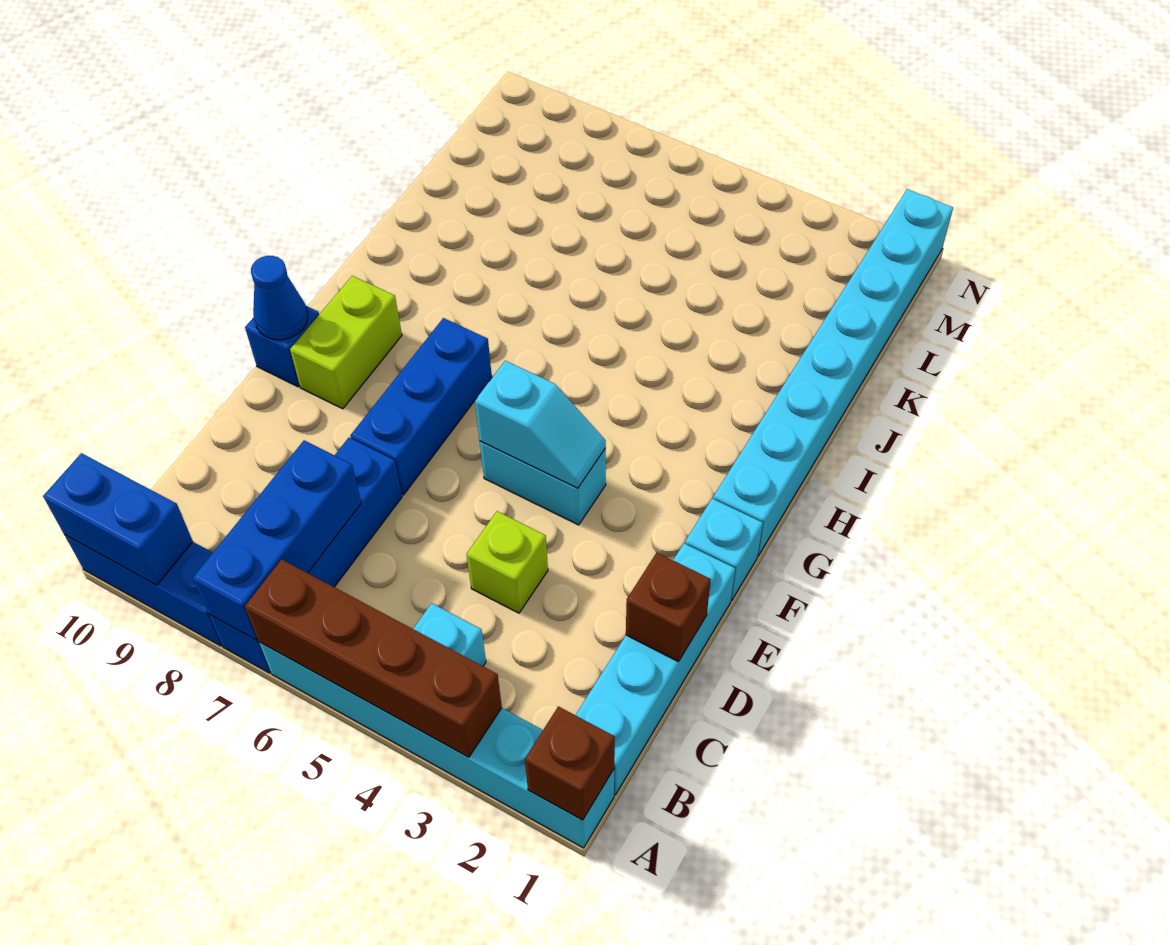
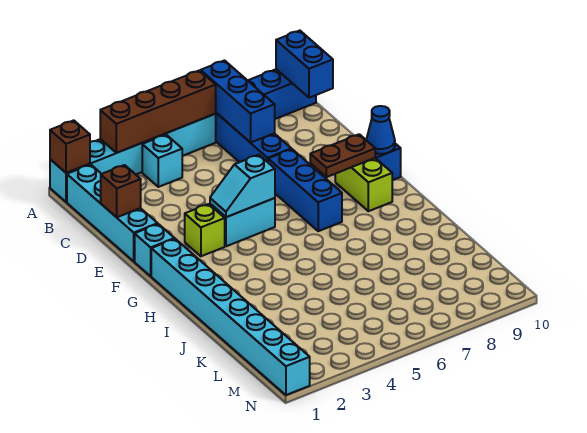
blue 1x2 brick [43,453,193,585] -> blue 1x2 brick turned to [276,31,333,98]
lime 1x1 brick [466,511,548,613] -> lime 1x1 brick moved to [185,204,225,256]
none -> brown 1x2 plate [310,134,375,177]

